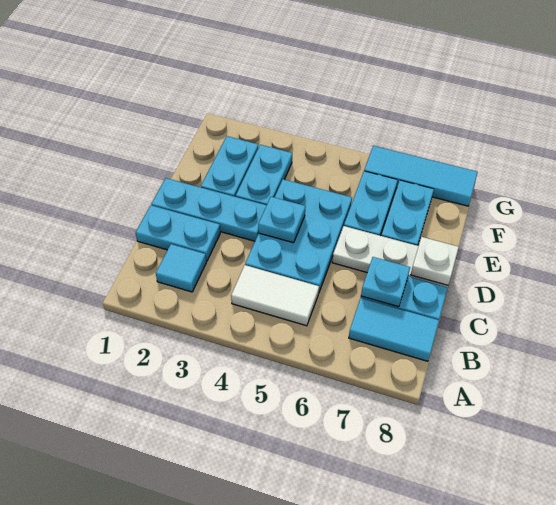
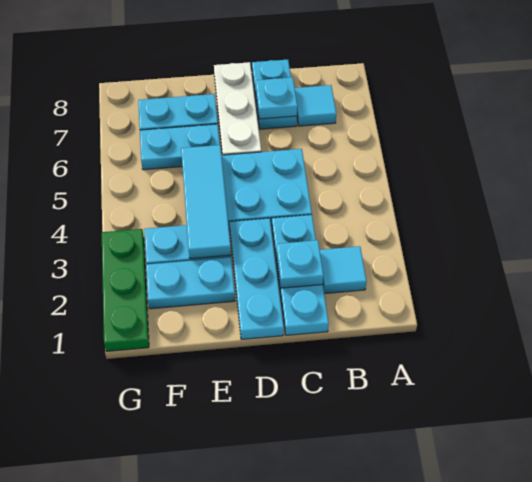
white 1x2 tile [231,265,319,326] -> none
cyan 1x2 tile [349,298,439,361] -> cyan 1x1 tile [295,85,336,126]
cyan 1x2 plate [136,205,220,261] -> cyan 1x3 plate [272,215,329,335]
cyan 1x1 plate [258,197,306,243] -> cyan 1x1 plate moved to [276,240,324,288]
white 1x1 plate [411,237,459,285] -> none
none -> green 1x3 plate [102,229,149,352]
cyan 1x3 tile [364,146,478,206] -> cyan 1x3 tile moved to [181,145,231,259]

